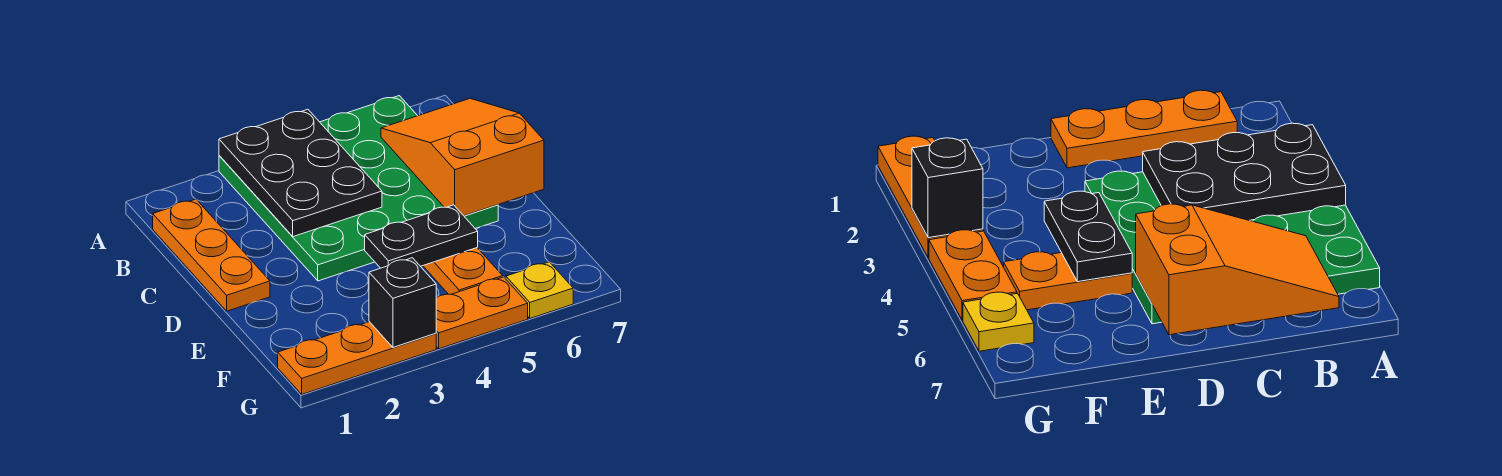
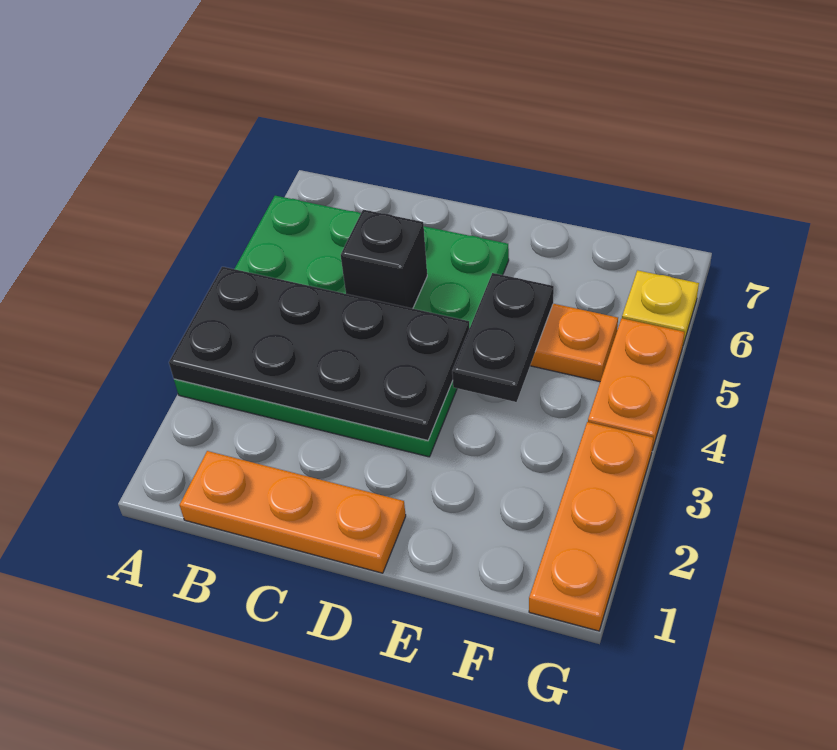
black 2x3 plate [219,109,382,237] -> black 2x4 plate [169,267,470,440]
orange 2x3 slope [381,99,544,216] -> none
black 1x1 brick [369,258,436,347] -> black 1x1 brick moved to [341,210,427,309]

